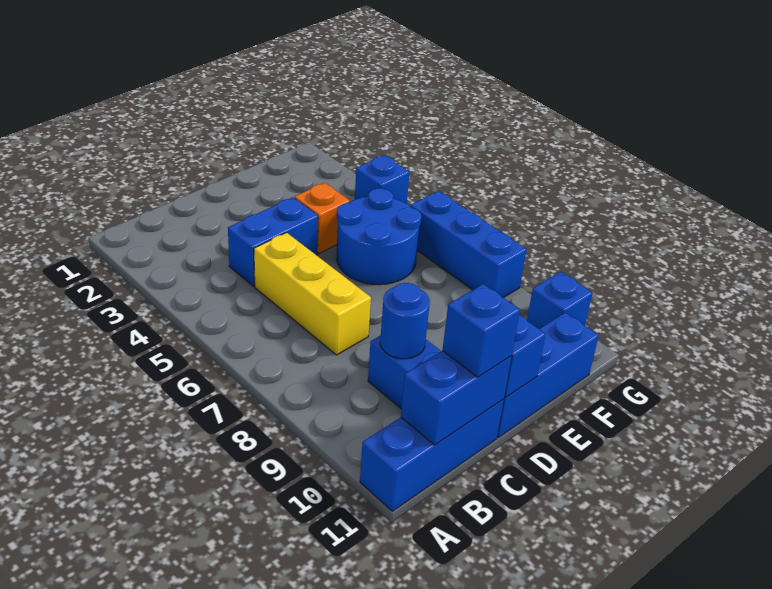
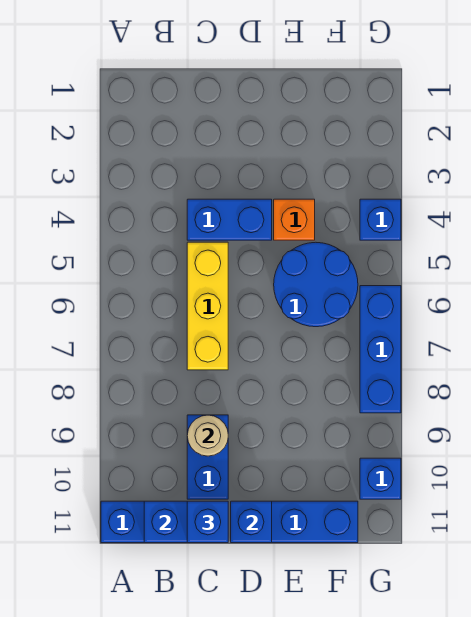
blue 1x1 round brick [380,283,430,359] -> tan 1x1 round brick [187,415,228,456]

